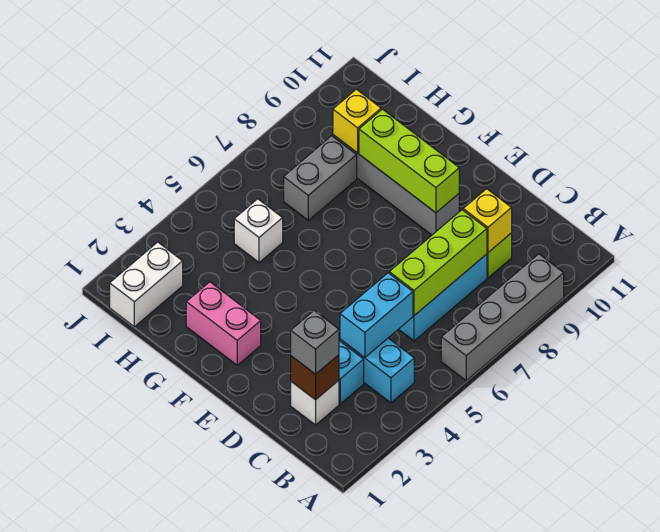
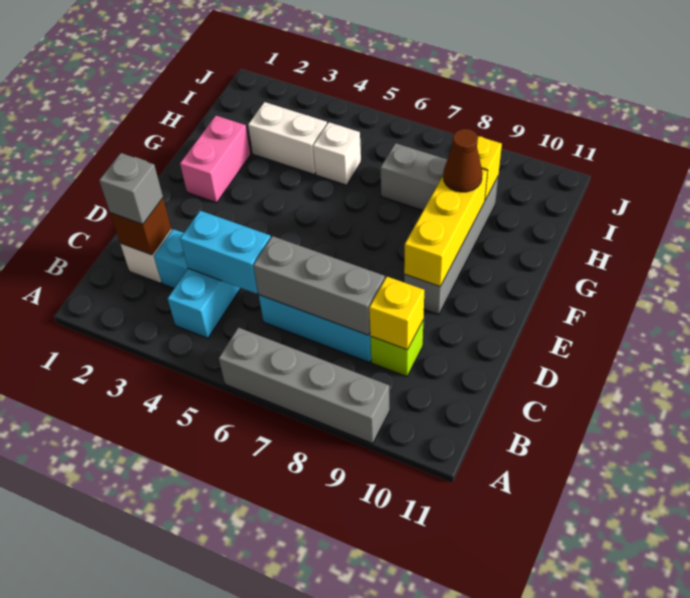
lime 1x3 brick [389,210,487,315] -> grey 1x3 brick [253,236,385,335]
lime 1x3 brick [359,109,459,213] -> yellow 1x3 brick [404,169,488,286]
none -> brown 1x1 cone [443,129,482,192]
white 1x2 brick [110,242,183,327] -> white 1x2 brick moved to [248,102,327,174]

